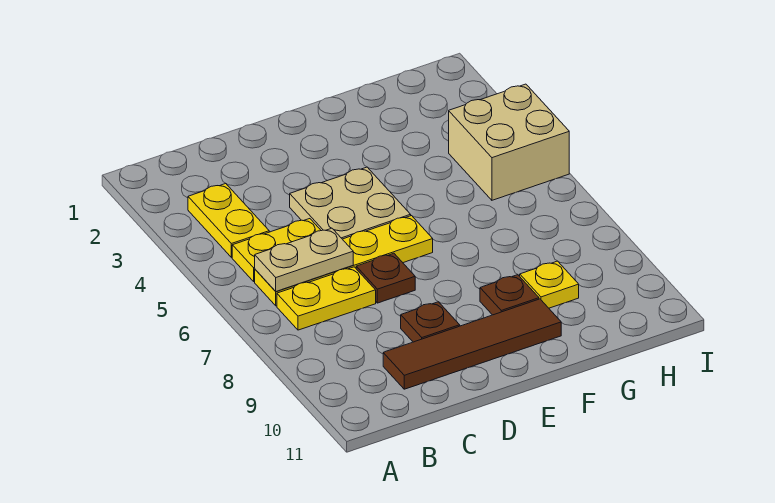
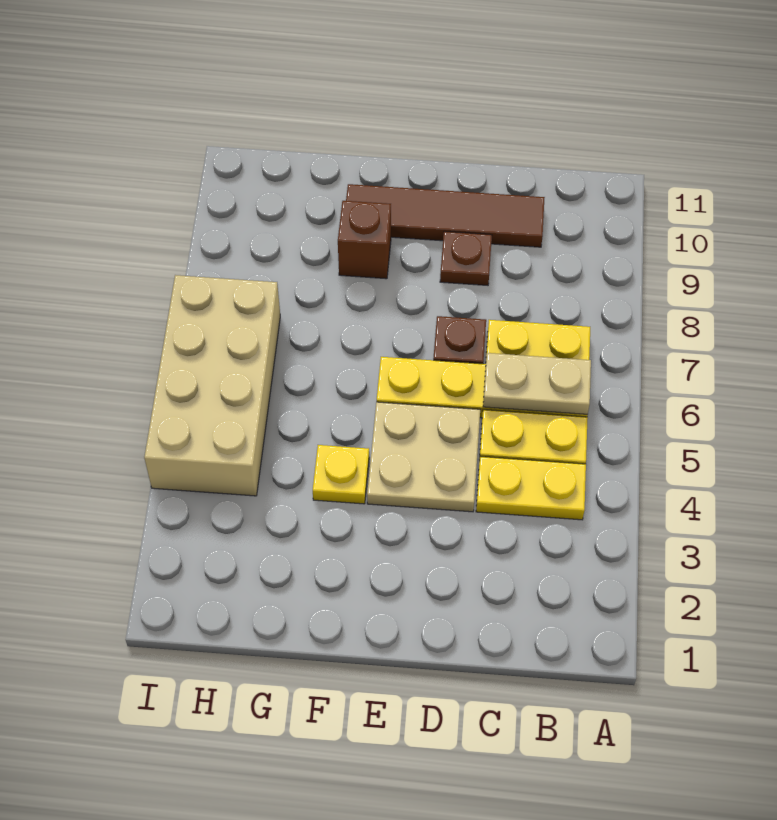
yellow 1x2 plate [188,183,269,257] -> yellow 1x2 plate turned to [476,457,586,520]
brown 1x1 plate [480,275,539,315] -> brown 1x1 brick [338,201,391,279]
yellow 1x1 plate [520,261,579,308] -> yellow 1x1 plate moved to [313,445,369,504]
tan 2x2 brick [449,84,569,200] -> tan 2x4 brick [144,275,280,496]

